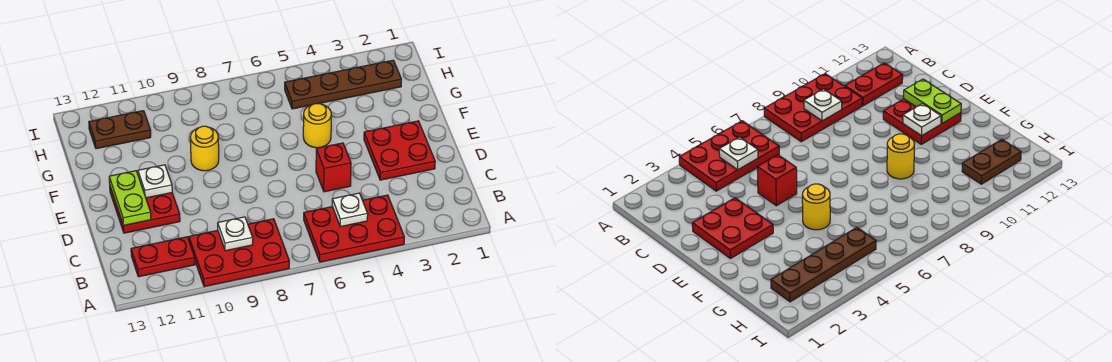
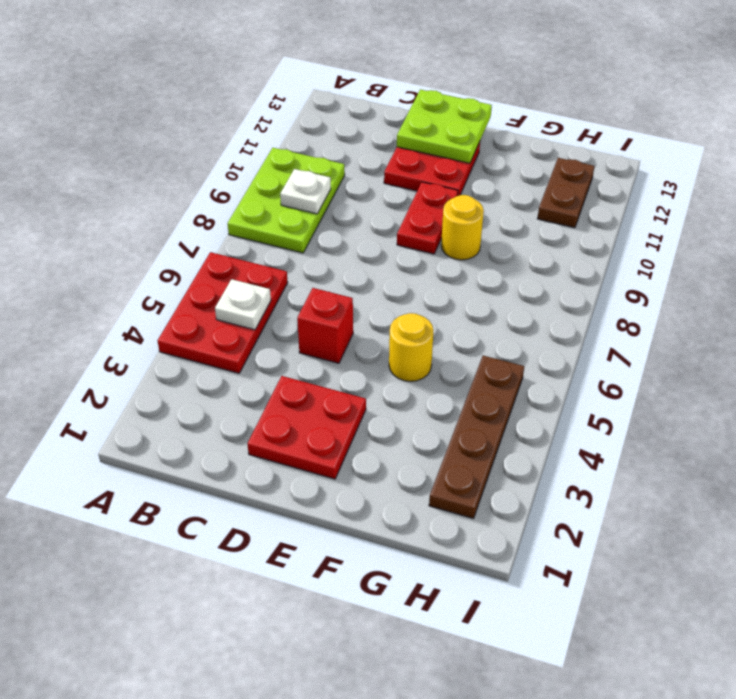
red 2x3 plate [189,219,289,287] -> lime 2x3 plate [228,148,345,253]
red 1x2 plate [131,237,195,277] -> red 1x2 plate moved to [397,182,458,254]
lime 1x2 plate [109,171,151,225] -> lime 2x2 plate [397,90,492,163]
white 1x1 plate [138,165,172,198] -> none

